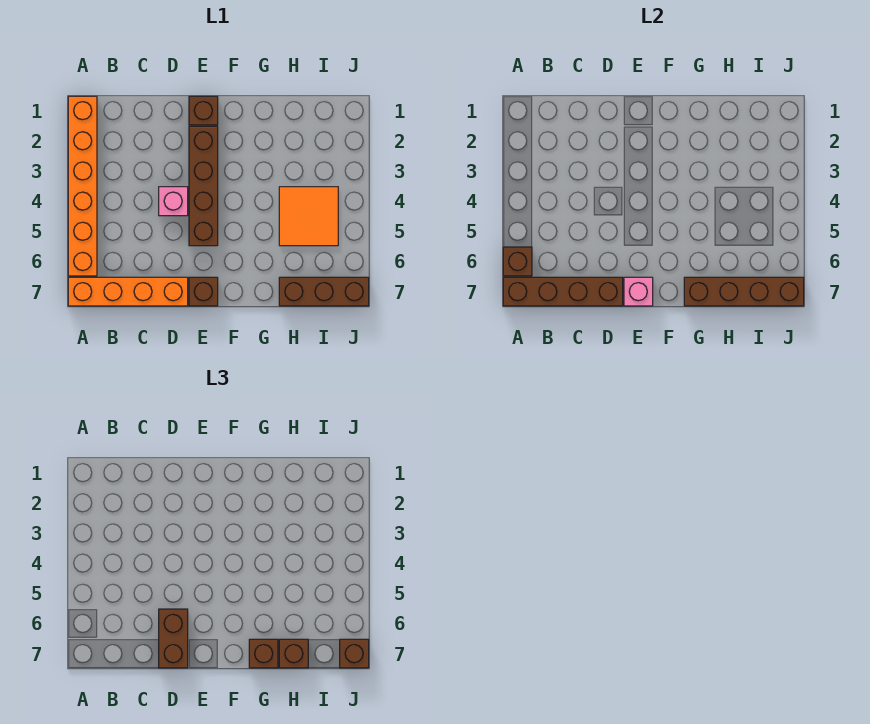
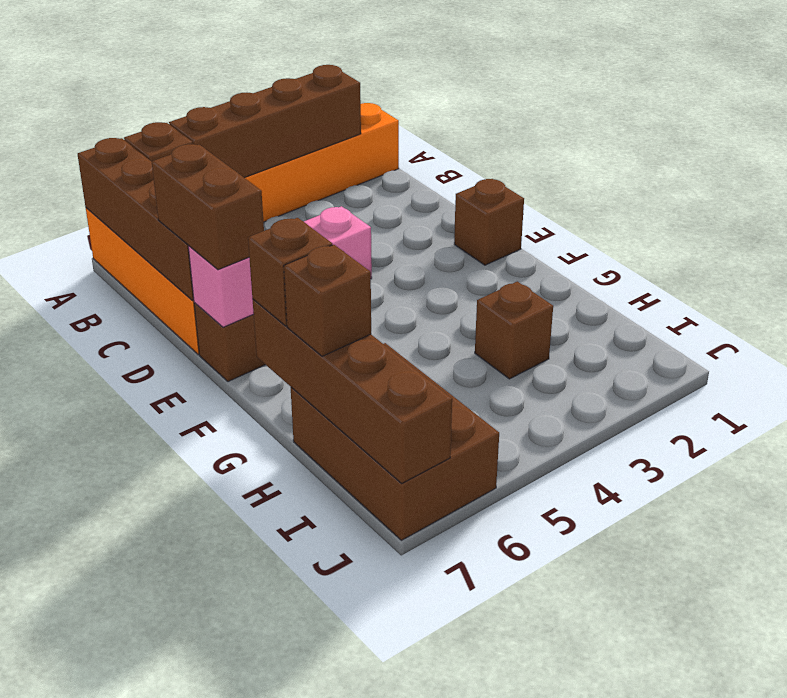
brown 1x2 brick [159,609,188,668] -> brown 1x2 brick turned to [152,144,264,270]
brown 1x4 brick [189,126,218,246] -> brown 1x4 brick moved to [169,65,361,178]
orange 2x2 tile [279,187,338,246] -> none
brown 1x3 brick [279,277,369,306] -> brown 2x3 brick [291,343,499,540]
brown 1x1 brick [340,639,369,668] -> brown 1x1 brick moved to [475,281,553,379]

